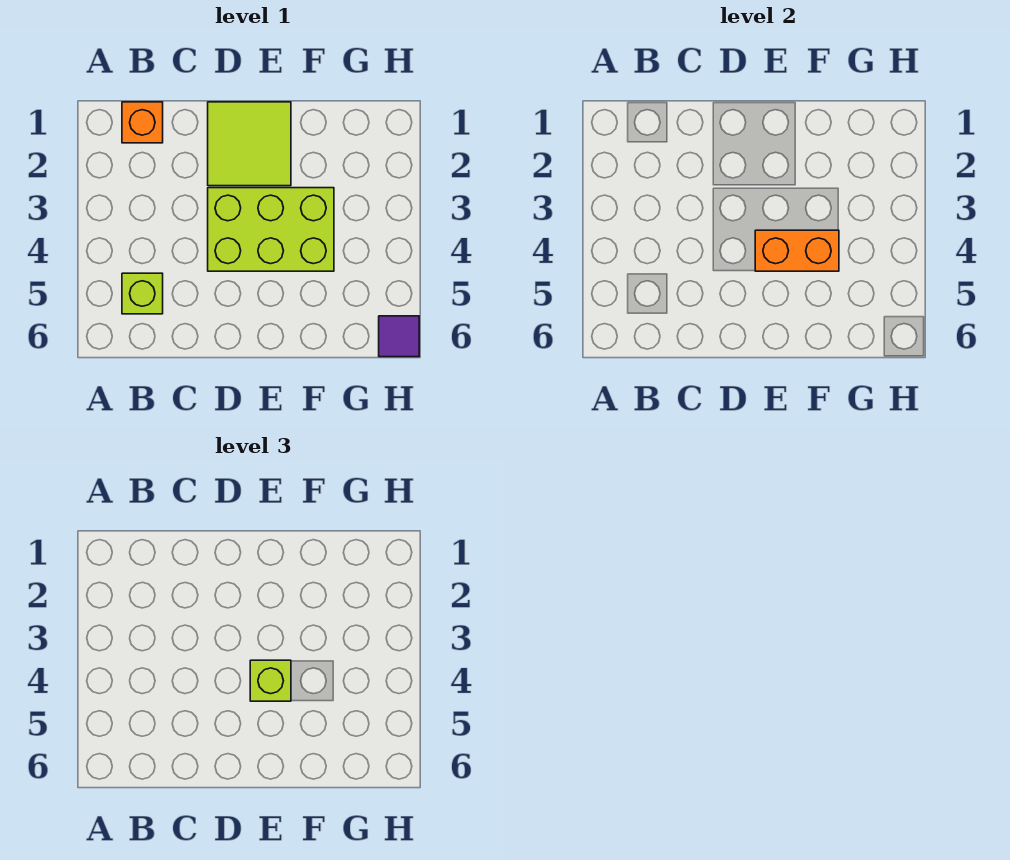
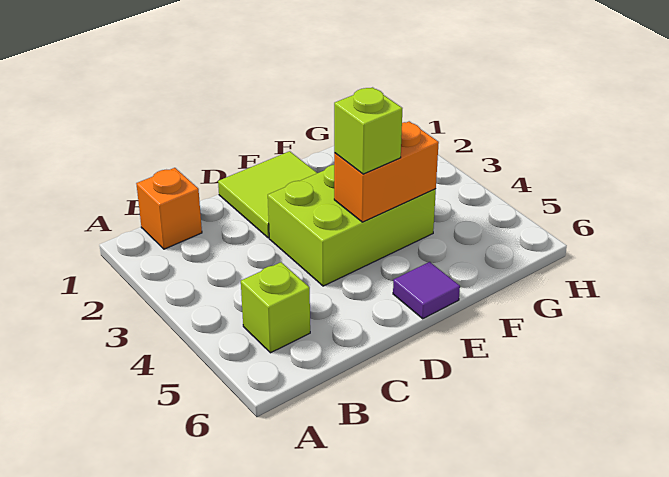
purple 1x1 tile [379,316,419,357] -> purple 1x1 tile moved to [393,262,460,319]

